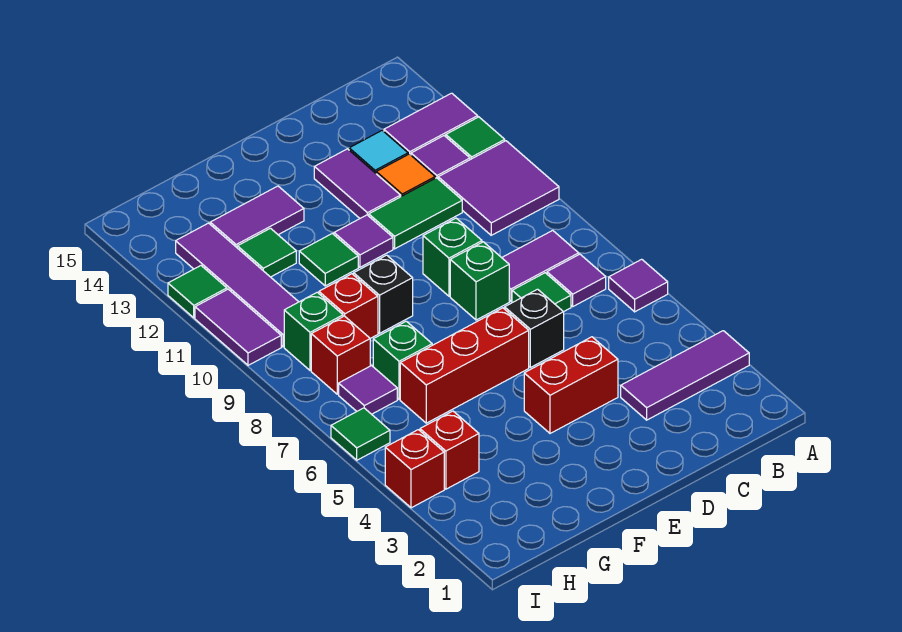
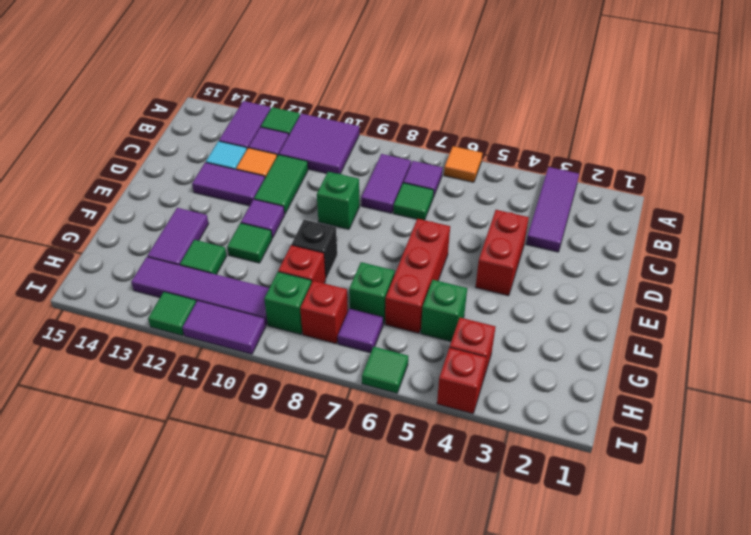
purple 1x1 tile [609,259,668,312] -> orange 1x1 tile [444,146,482,182]
black 1x1 brick [505,289,564,367] -> none
green 1x1 brick [450,242,509,320] -> green 1x1 brick moved to [421,280,467,341]

